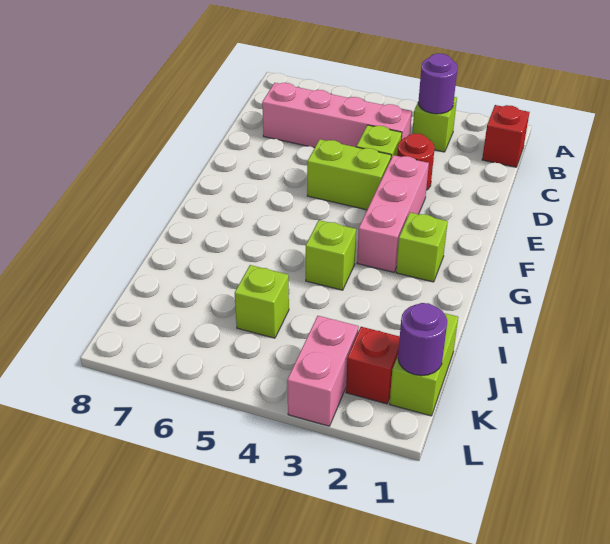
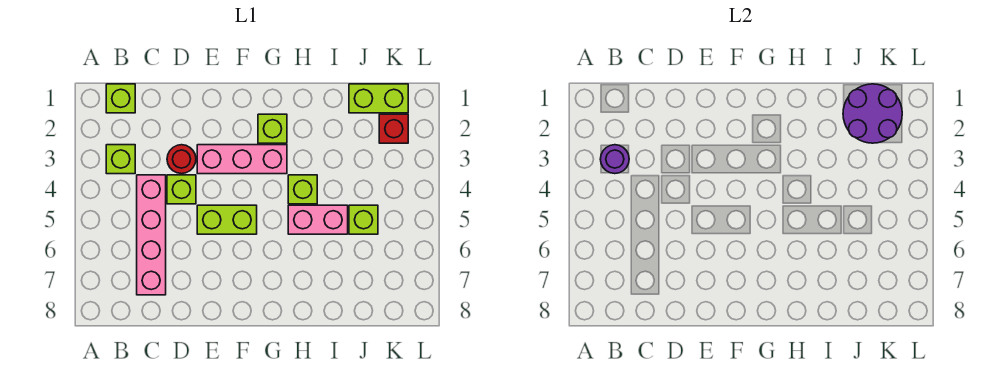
red 1x1 brick [482,105,530,167] -> lime 1x1 brick [106,84,135,113]
lime 1x2 brick [307,139,391,210] -> lime 1x2 brick turned to [197,205,257,234]
purple 1x1 round brick [398,303,447,376] -> purple 2x2 round brick [843,84,902,143]
pink 1x2 brick [287,316,359,426] -> pink 1x2 brick moved to [288,205,348,234]

